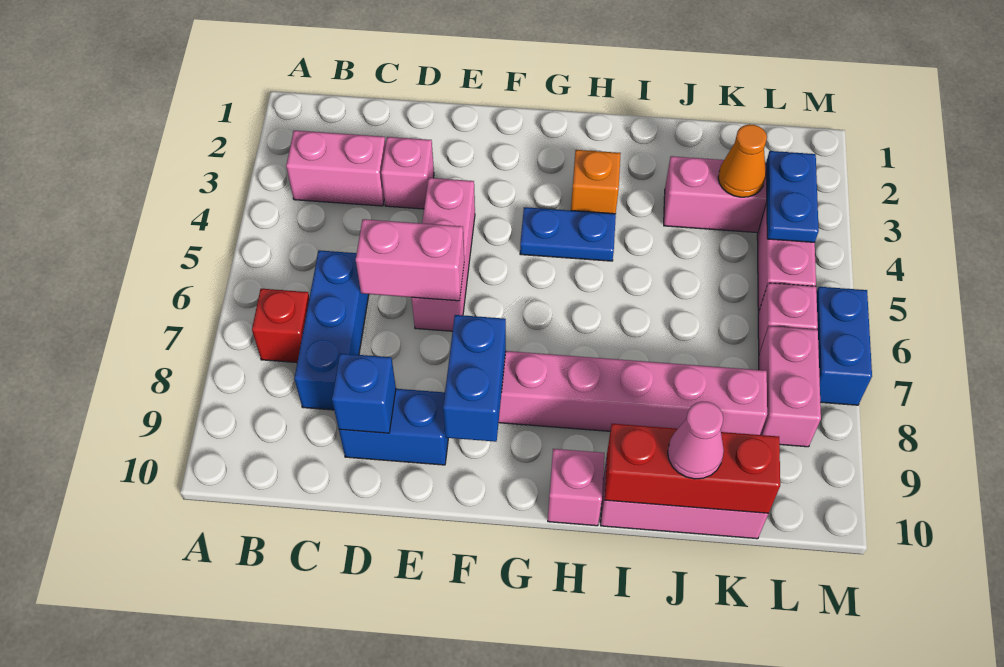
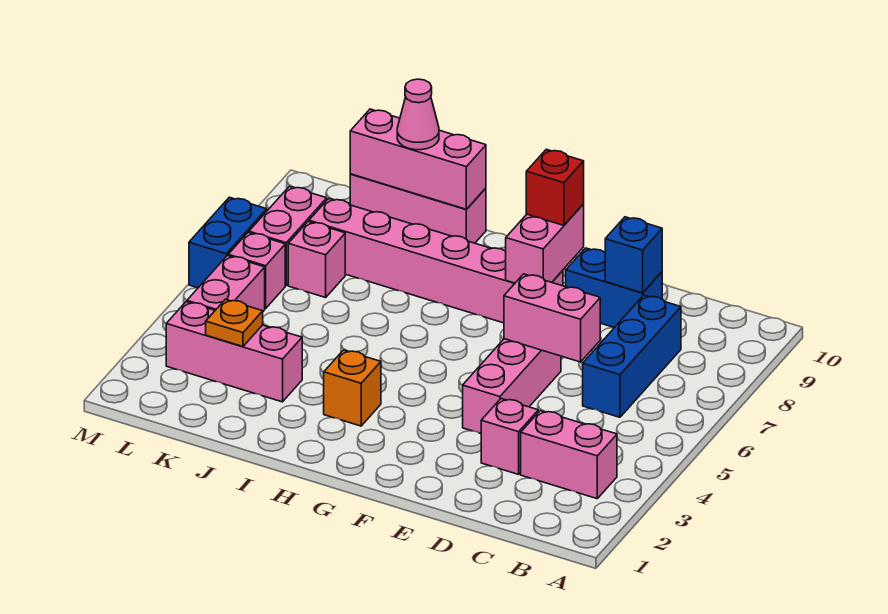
red 1x1 brick [252,289,309,363] -> red 1x1 brick moved to [526,149,584,225]
blue 1x2 brick [443,315,506,442] -> pink 1x2 brick [506,204,584,283]
blue 1x2 plate [520,207,616,261] -> none
pink 1x1 brick [548,449,604,526] -> pink 1x1 brick moved to [288,222,345,298]
red 1x3 brick [605,424,780,513] -> pink 1x3 brick [350,109,486,209]
orange 1x1 cone [718,124,767,197] -> orange 1x1 plate [206,299,263,346]
blue 1x2 plate [766,151,819,242] -> none

